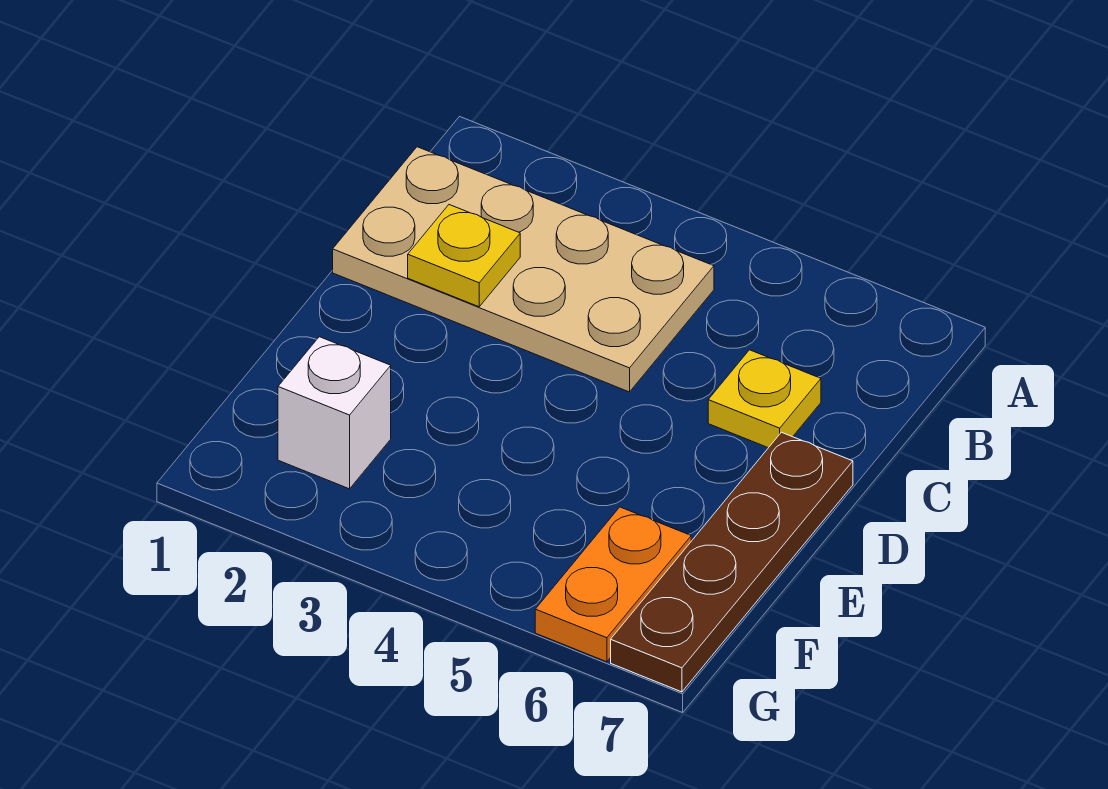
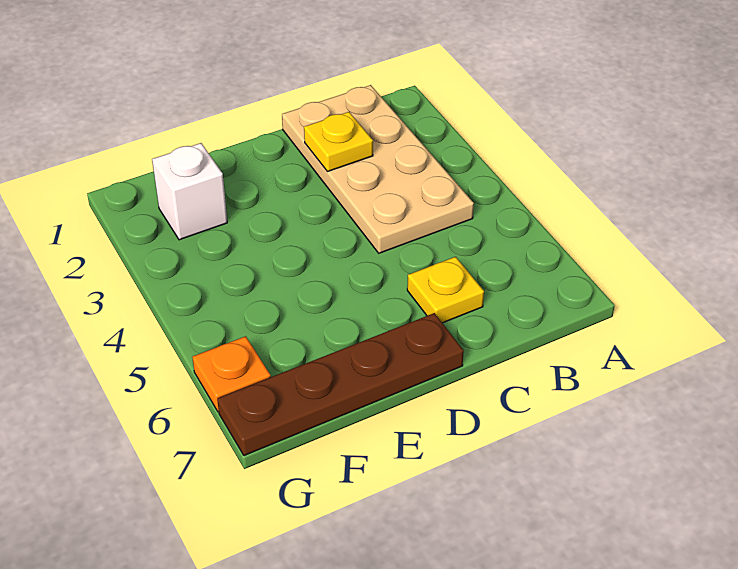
orange 1x2 plate [535,507,691,662] -> orange 1x1 plate [192,336,271,412]

